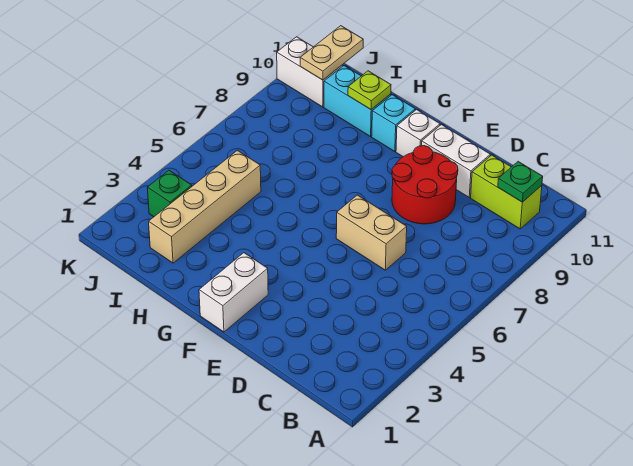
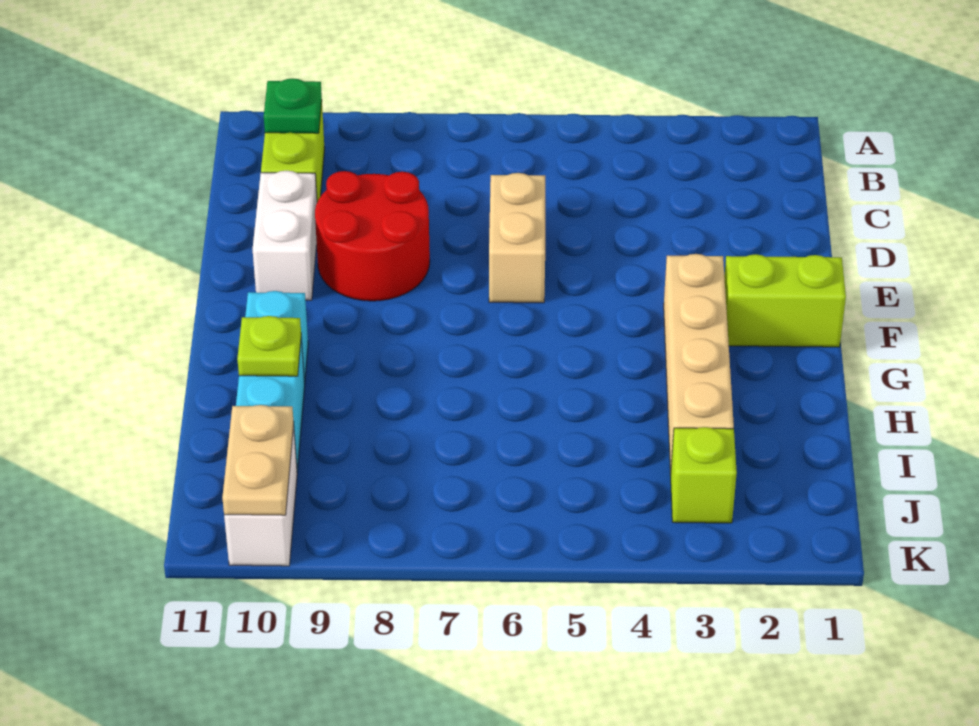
white 1x2 brick [199,253,268,332] -> lime 1x2 brick [724,254,846,347]
white 1x1 brick [396,110,440,157] -> none
tan 1x4 brick [149,150,261,263] -> tan 1x4 brick turned to [664,254,734,476]
green 1x1 brick [147,170,192,217] -> lime 1x1 brick [671,427,737,523]
tan 1x2 plate [300,26,363,80] -> tan 1x2 plate turned to [222,405,294,515]

